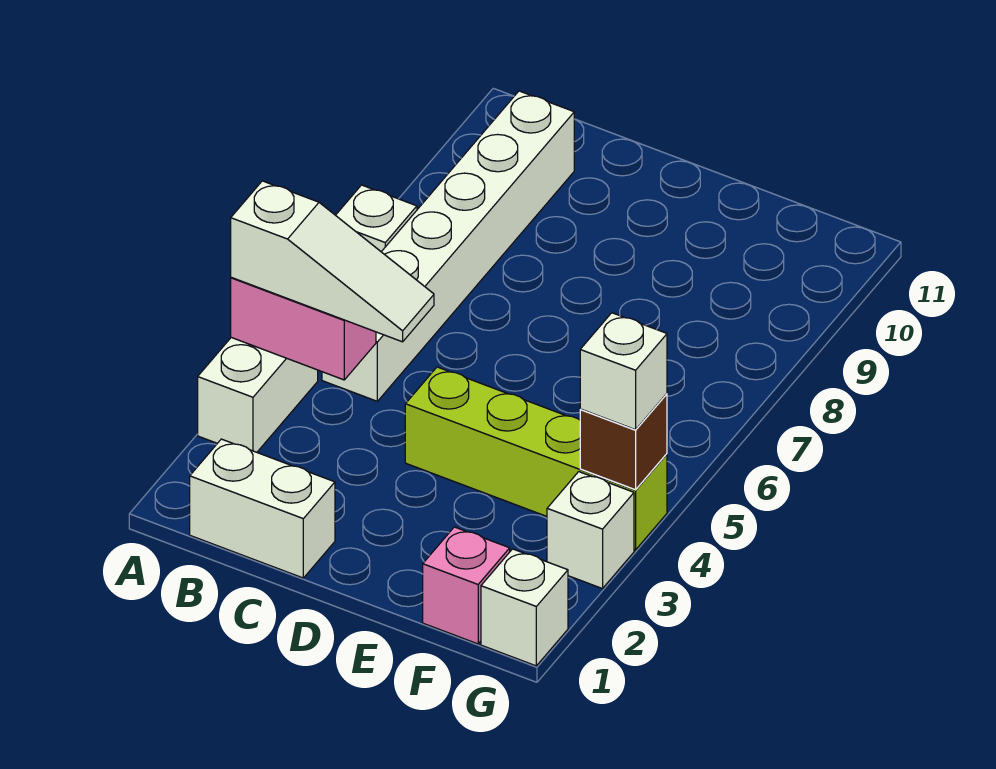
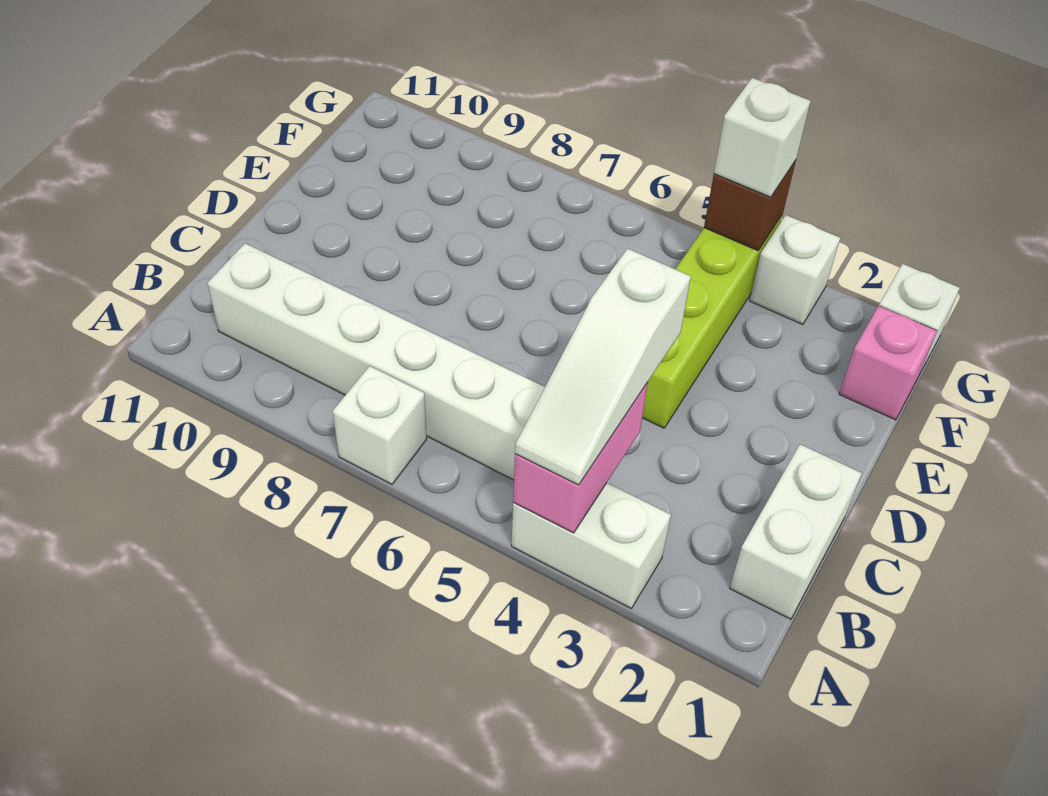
white 1x3 slope [231,181,434,342] -> white 1x3 slope turned to [515,248,691,485]

